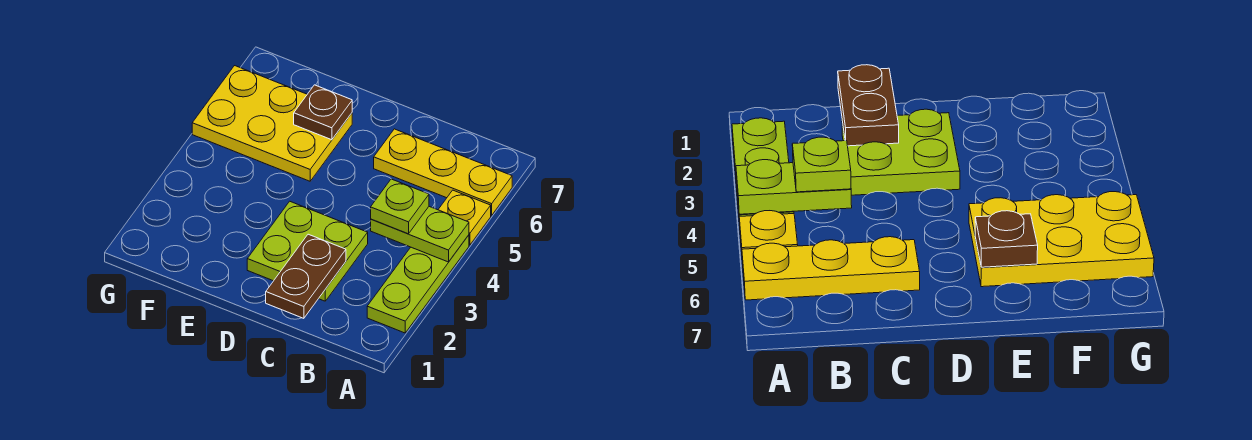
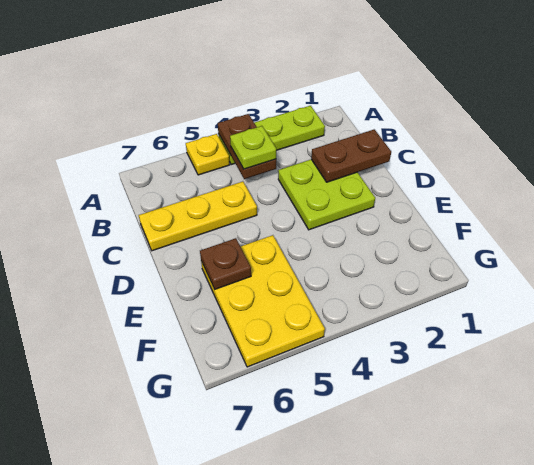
lime 1x2 plate [371,207,469,262] -> brown 1x2 plate [218,114,276,179]
yellow 1x3 plate [374,129,512,215] -> yellow 1x3 plate turned to [139,182,257,251]

